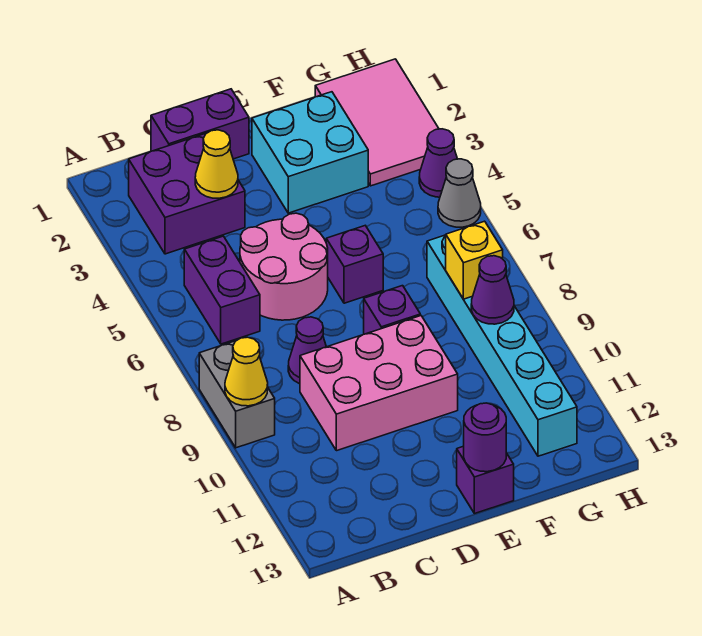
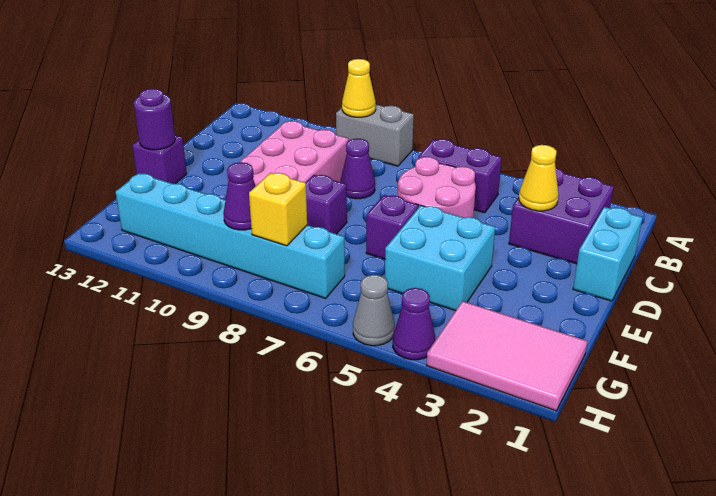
purple 1x2 brick [151,89,249,159] -> cyan 1x2 brick [573,207,643,301]
cyan 2x2 brick [252,92,368,213] -> cyan 2x2 brick moved to [385,206,495,311]

